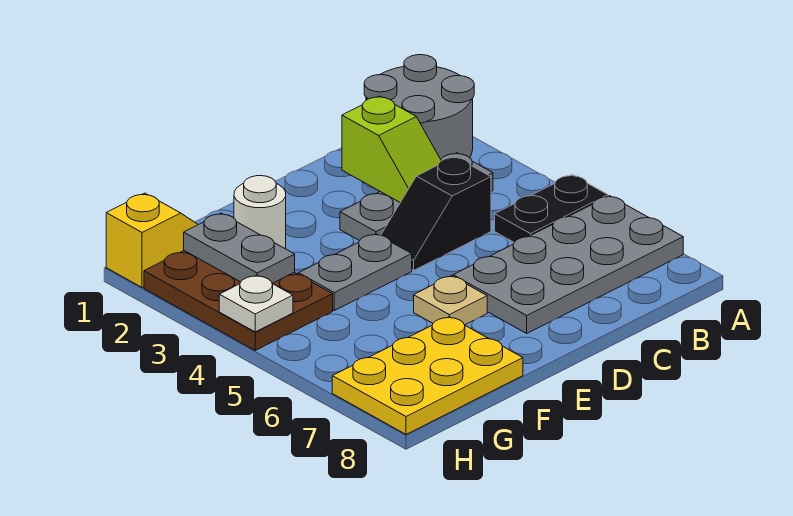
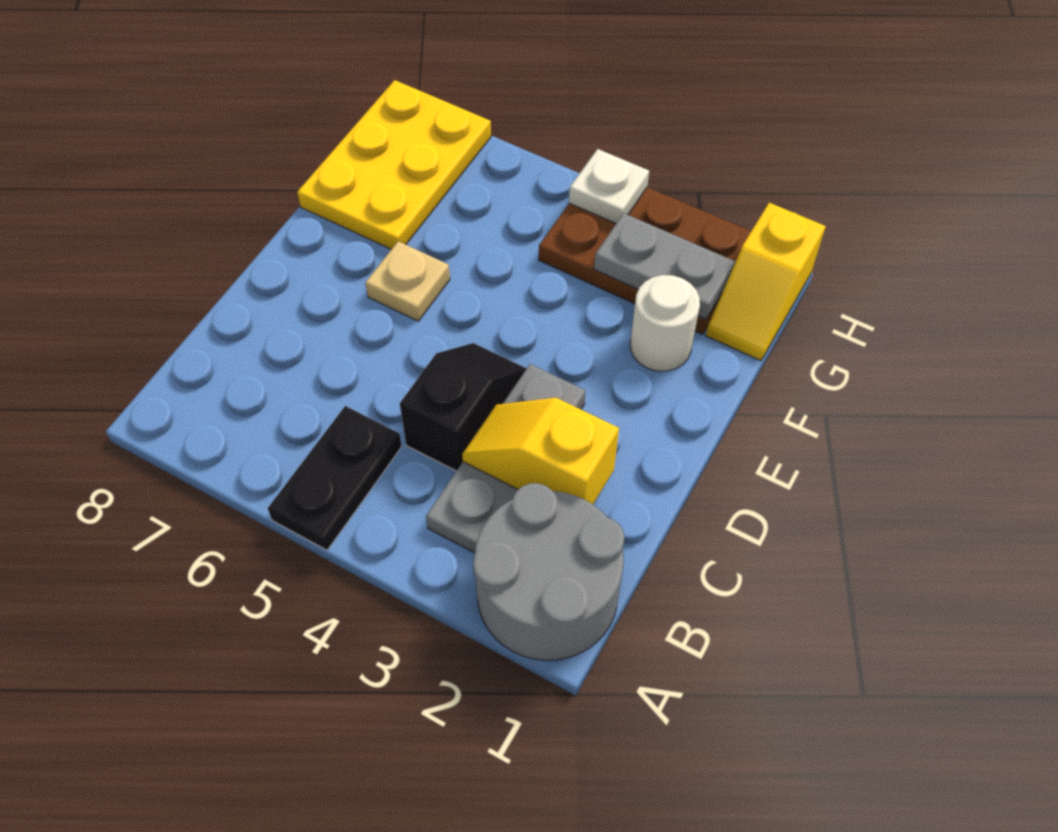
grey 2x4 plate [453,196,683,333] -> none
lime 1x2 slope [342,96,441,203] -> yellow 1x2 slope [462,398,619,504]
grey 1x2 plate [299,234,412,310] -> none

